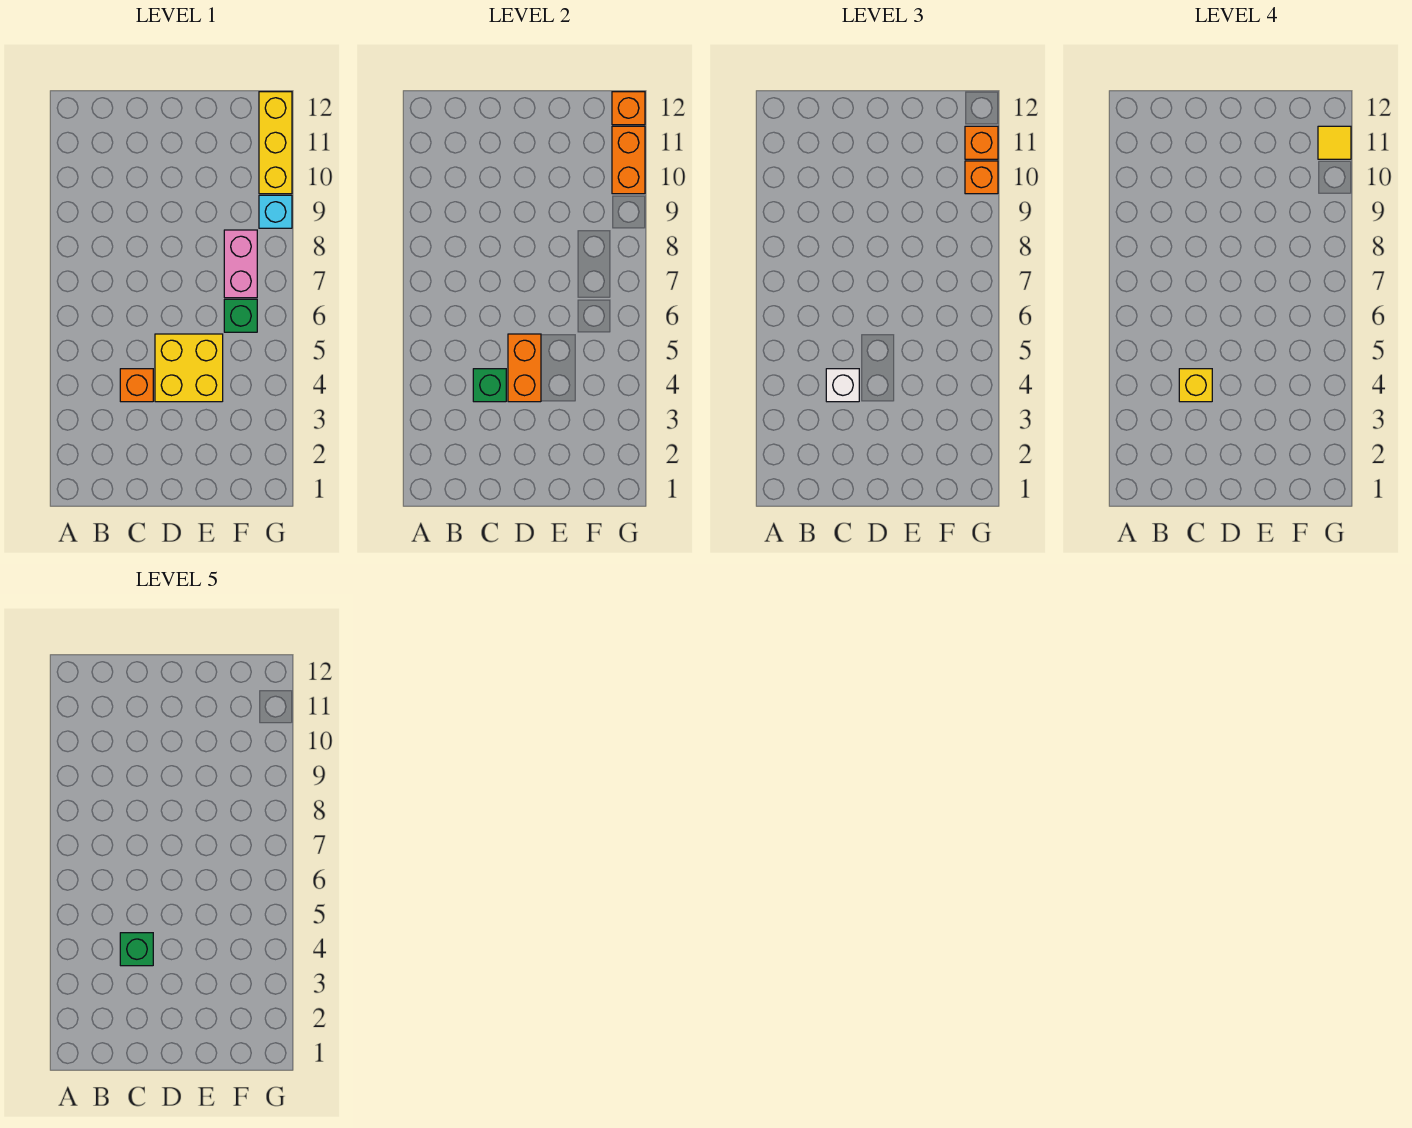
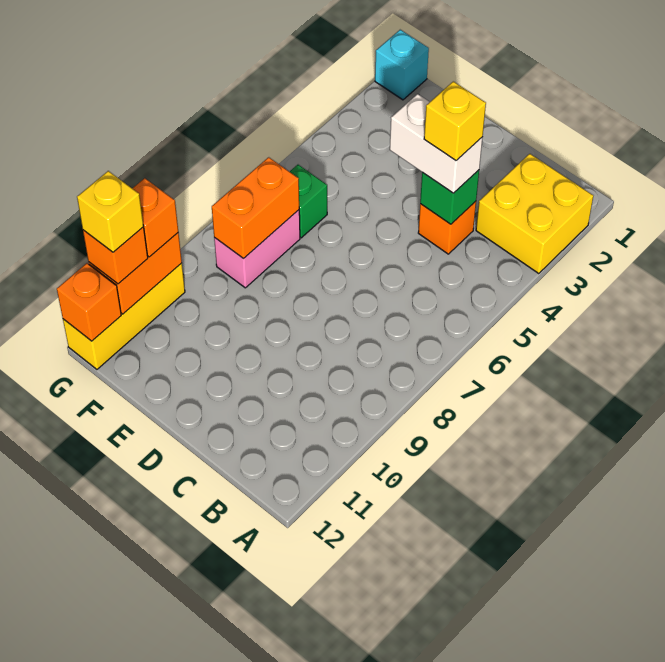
white 1x1 brick [826,369,859,402] -> white 1x2 brick [390,94,483,193]
green 1x1 brick [120,933,153,966] -> none
yellow 2x2 brick [155,334,223,402] -> yellow 2x2 brick moved to [476,154,593,274]
orange 1x2 brick [508,334,541,402] -> orange 1x2 brick moved to [212,157,299,259]
cyan 1x1 brick [259,195,292,228] -> cyan 1x1 brick moved to [375,30,429,100]
yellow 1x1 tile [1318,126,1351,159] -> yellow 1x1 brick [77,171,144,252]

